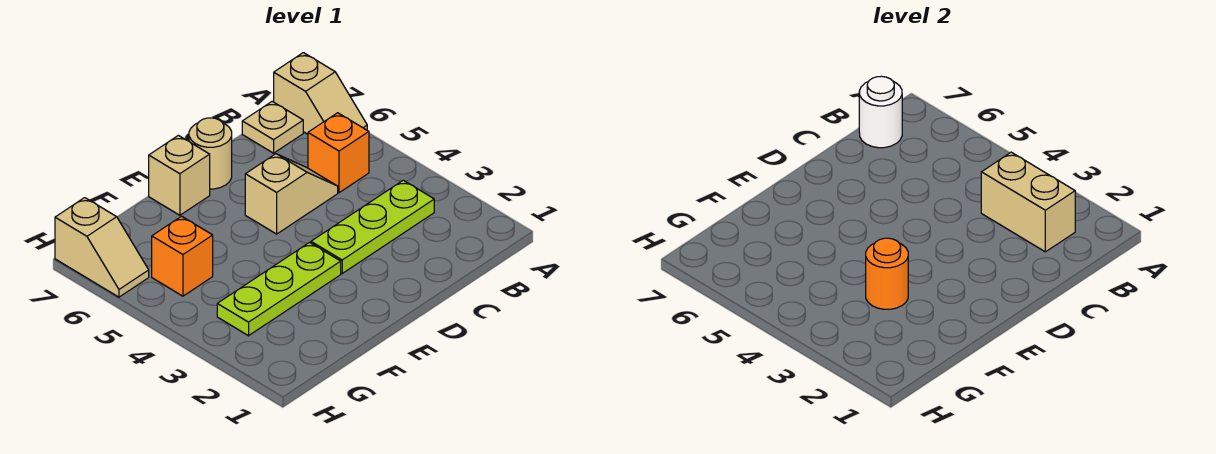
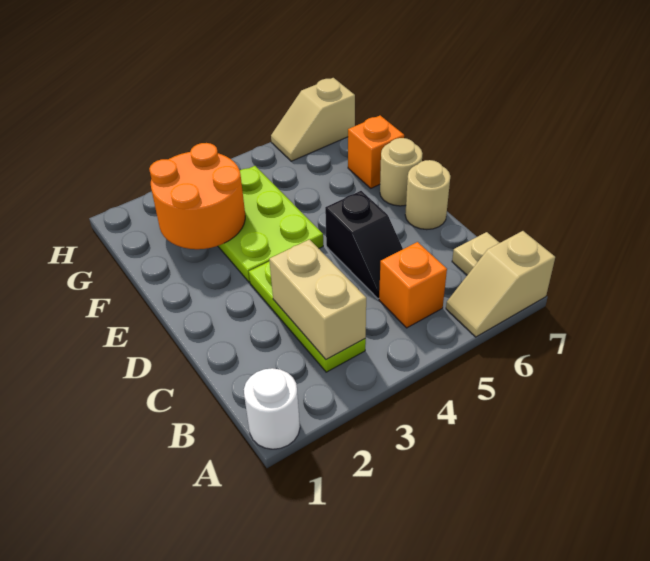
tan 1x2 brick [981,152,1075,252] -> tan 1x2 brick turned to [269,239,366,360]
white 1x1 round brick [859,76,902,148] -> white 1x1 round brick moved to [244,368,300,449]
tan 1x2 slope [245,154,338,234] -> black 1x2 slope [325,191,403,299]
lime 1x3 plate [217,243,341,336] -> lime 2x3 plate [218,166,323,282]
tan 1x1 brick [149,135,210,215] -> tan 1x1 round brick [380,138,423,206]
orange 1x1 round brick [866,238,908,309] -> orange 2x2 round brick [149,143,245,249]
orange 1x1 brick [152,216,213,296] -> orange 1x1 brick moved to [348,116,404,188]

